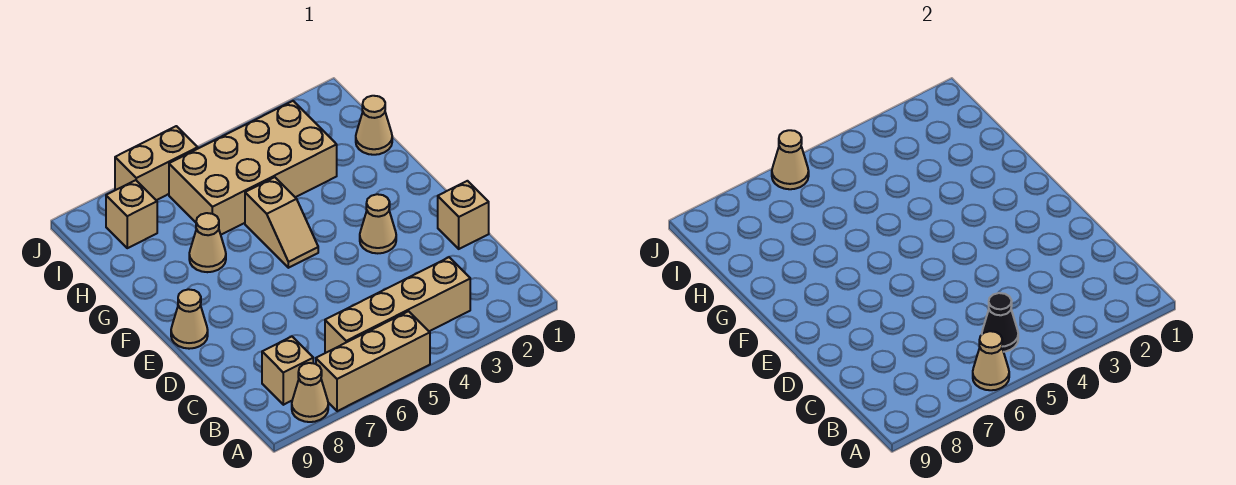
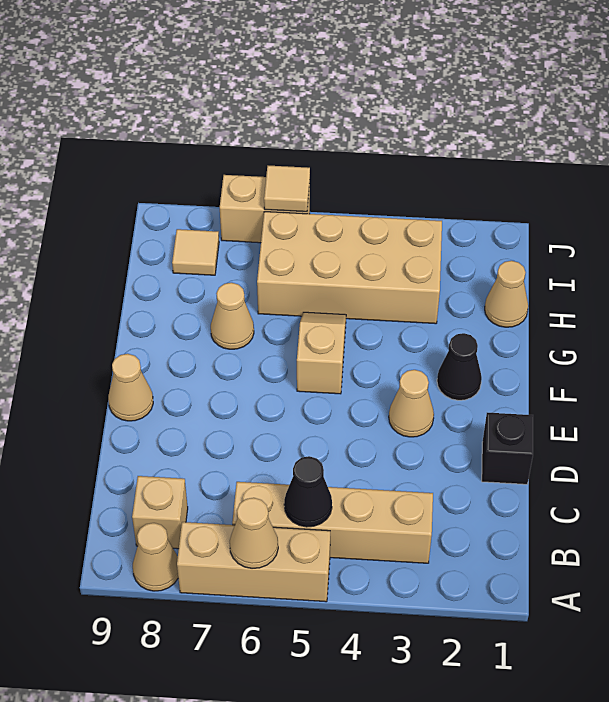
tan 1x1 brick [438,181,489,249] -> black 1x1 brick [482,413,533,484]
none -> black 1x1 cone [437,333,482,400]
tan 1x2 slope [245,177,318,268] -> tan 1x2 slope turned to [297,312,346,394]
tan 1x1 brick [106,180,157,248] -> tan 1x1 tile [172,229,219,275]
tan 1x1 cone [772,130,809,189] -> tan 1x1 tile [264,166,310,212]

